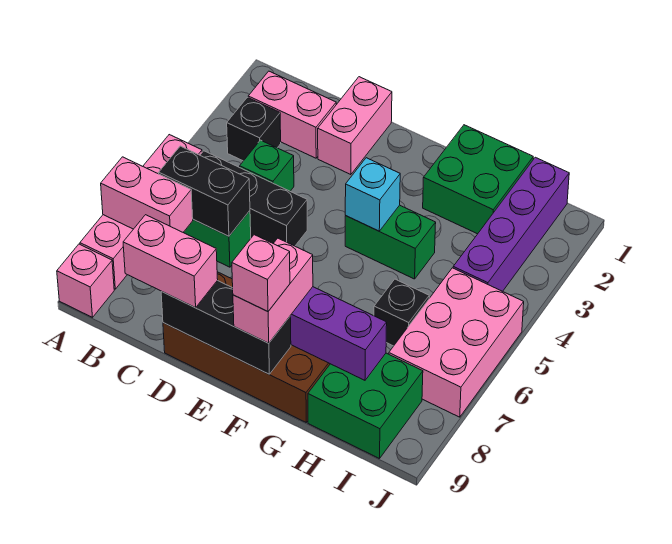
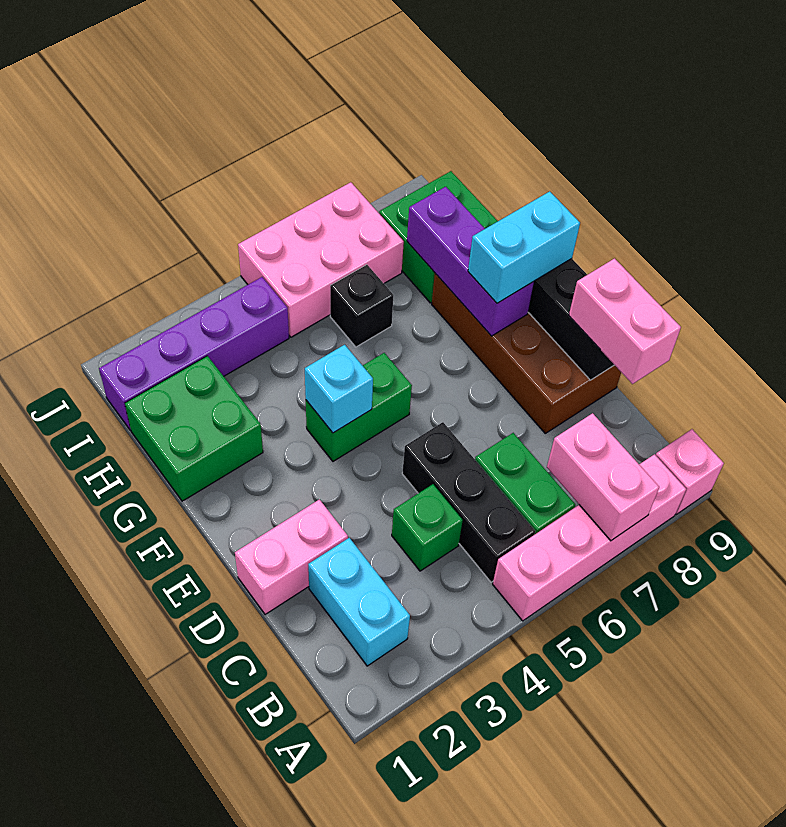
pink 1x2 brick [248,71,336,158] -> cyan 1x2 brick [308,538,410,666]
black 1x1 brick [227,97,281,161] -> none
black 1x2 brick [159,146,250,236] -> none
green 1x2 brick [345,205,436,279] -> green 1x2 brick turned to [306,353,412,461]
pink 1x2 brick [233,238,313,343] -> cyan 1x2 brick [468,191,580,303]
pink 1x1 brick [232,235,290,311] -> none

